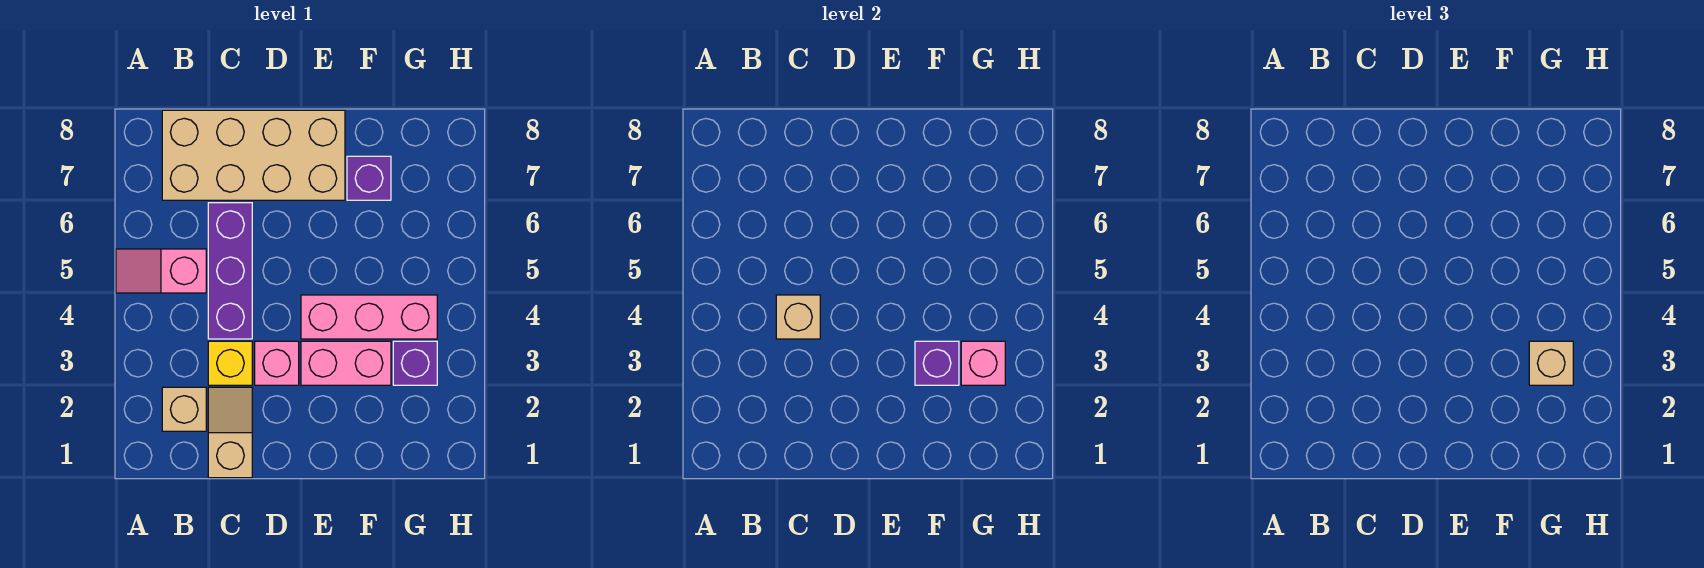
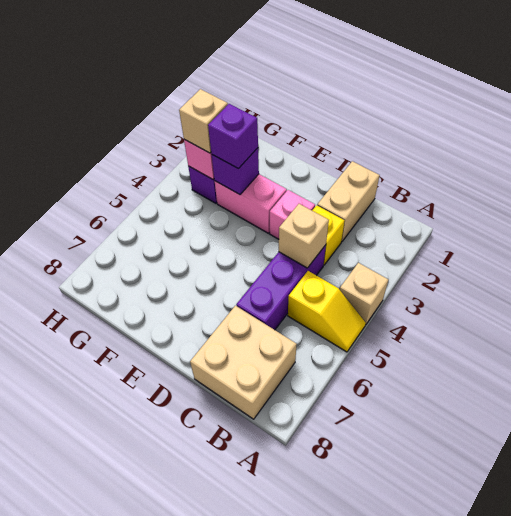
pink 1x2 slope [116,249,206,293] -> yellow 1x2 slope [288,271,366,352]
tan 1x1 brick [162,387,206,431] -> tan 1x1 brick moved to [340,263,388,325]
tan 2x4 brick [162,110,345,200] -> tan 2x2 brick [190,306,297,419]
tan 1x2 slope [208,387,252,478] -> tan 1x2 brick [317,161,380,242]
pink 1x3 brick [301,295,437,339] -> none
purple 1x1 brick [347,156,391,200] -> purple 1x1 brick moved to [208,104,258,168]

